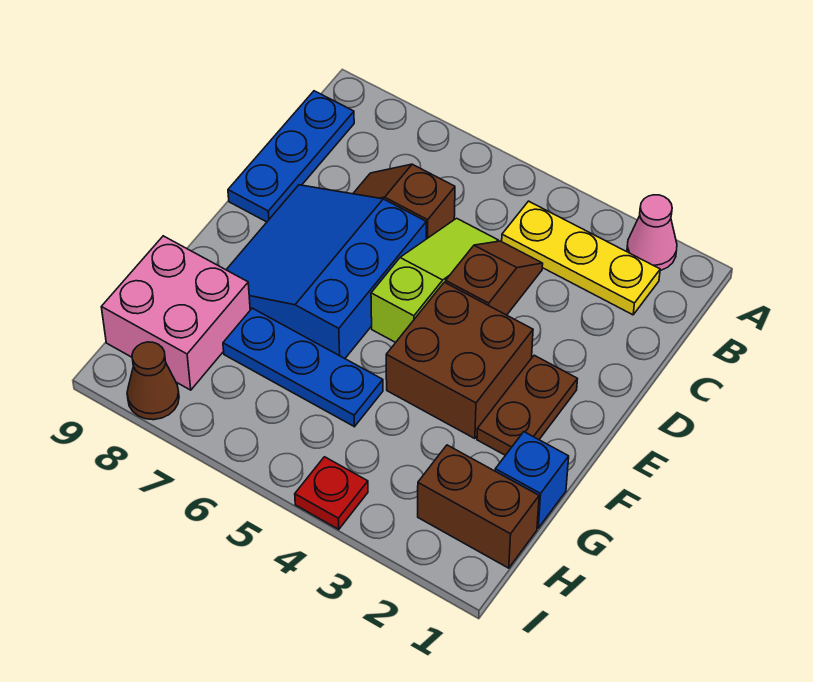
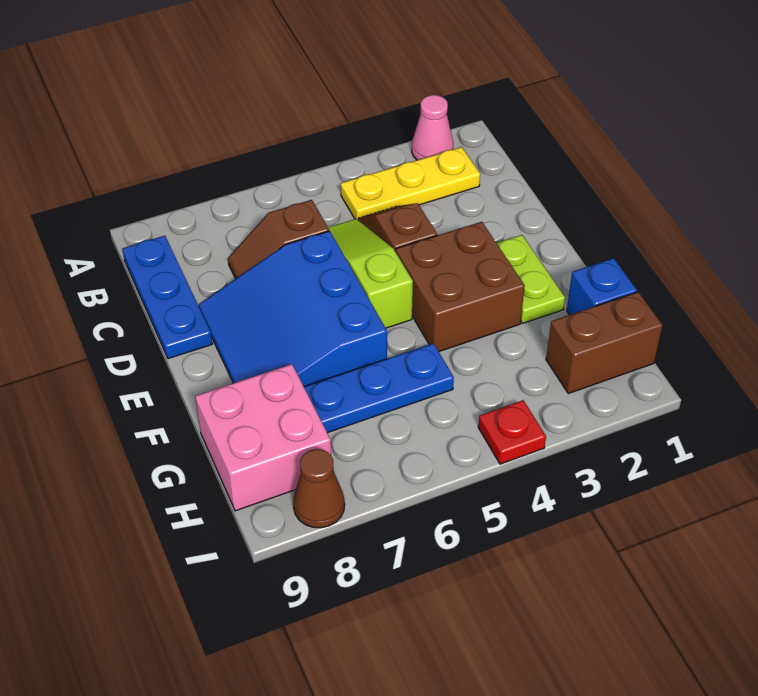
brown 1x2 plate [477,355,577,455] -> lime 1x2 plate [497,235,565,323]

